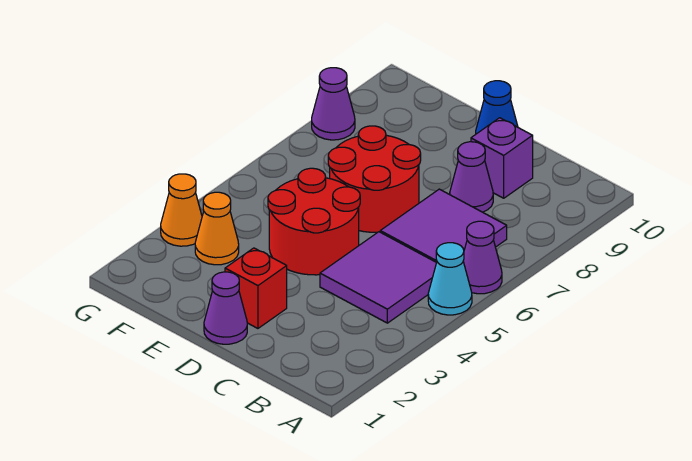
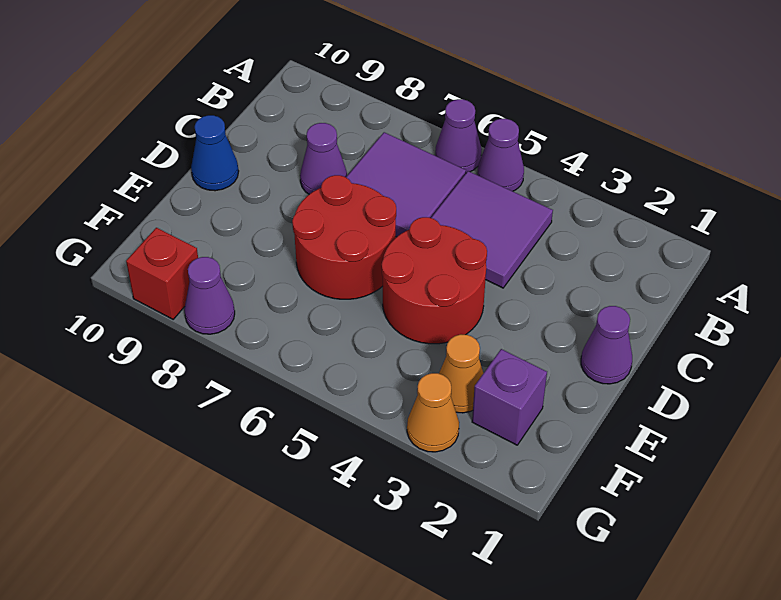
cyan 1x1 cone [428,243,472,315] -> purple 1x1 cone [477,119,524,191]
purple 1x1 brick [471,118,533,198] -> purple 1x1 brick moved to [472,349,547,445]
red 1x1 brick [225,248,287,328] -> red 1x1 brick moved to [126,228,198,319]

